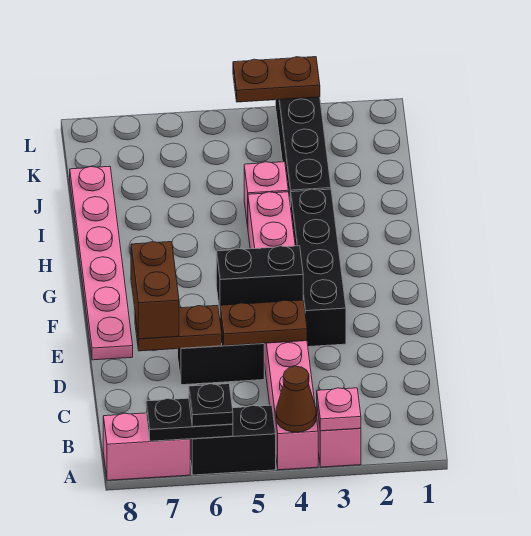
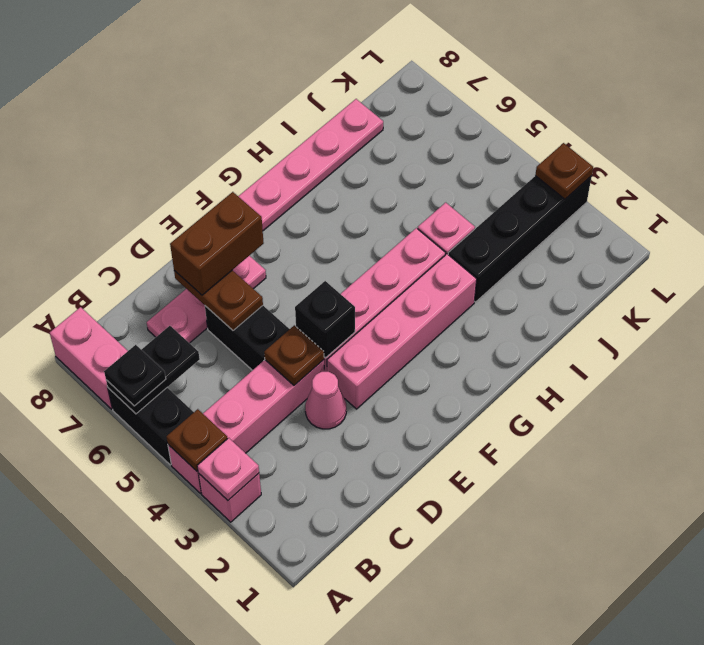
brown 1x1 cone [276,366,317,432] -> brown 1x1 plate [166,409,228,471]
black 1x2 plate [146,398,233,441] -> black 1x2 plate turned to [106,326,200,414]
none -> pink 1x3 plate [147,256,266,343]
none -> pink 1x1 cone [305,372,346,429]
brown 1x2 plate [220,300,307,346] -> brown 1x1 plate [264,325,324,385]
black 1x4 brick [291,189,346,347] -> pink 1x4 brick [327,254,477,409]
black 1x2 brick [216,246,303,311] -> black 1x1 brick [295,281,355,358]
brown 1x2 plate [233,57,320,102] -> brown 1x1 plate [535,143,593,199]

